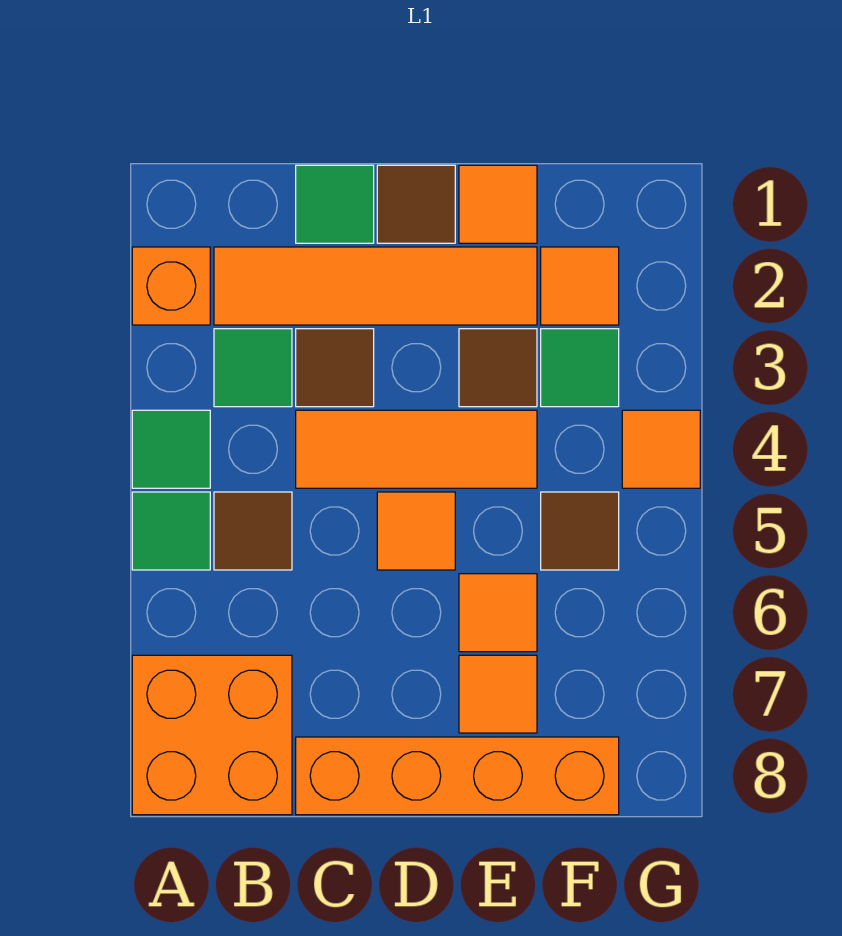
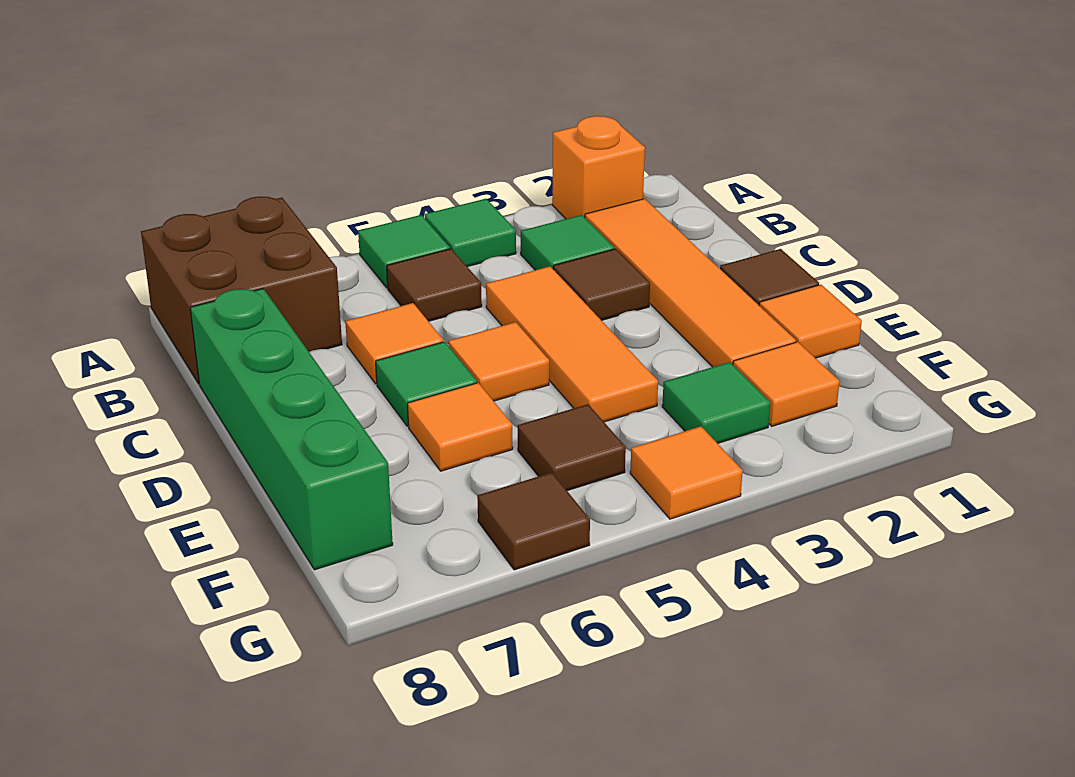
orange 2x2 brick [132,655,292,815] -> brown 2x2 brick [141,197,342,384]
green 1x1 tile [296,165,374,243] -> green 1x1 tile moved to [376,342,477,426]
orange 1x4 brick [296,737,619,815] -> green 1x4 brick [190,289,393,570]
brown 1x1 tile [459,329,537,407] -> brown 1x1 tile moved to [477,472,590,570]
orange 1x1 tile [459,655,537,733] -> orange 1x1 tile moved to [345,303,443,384]

